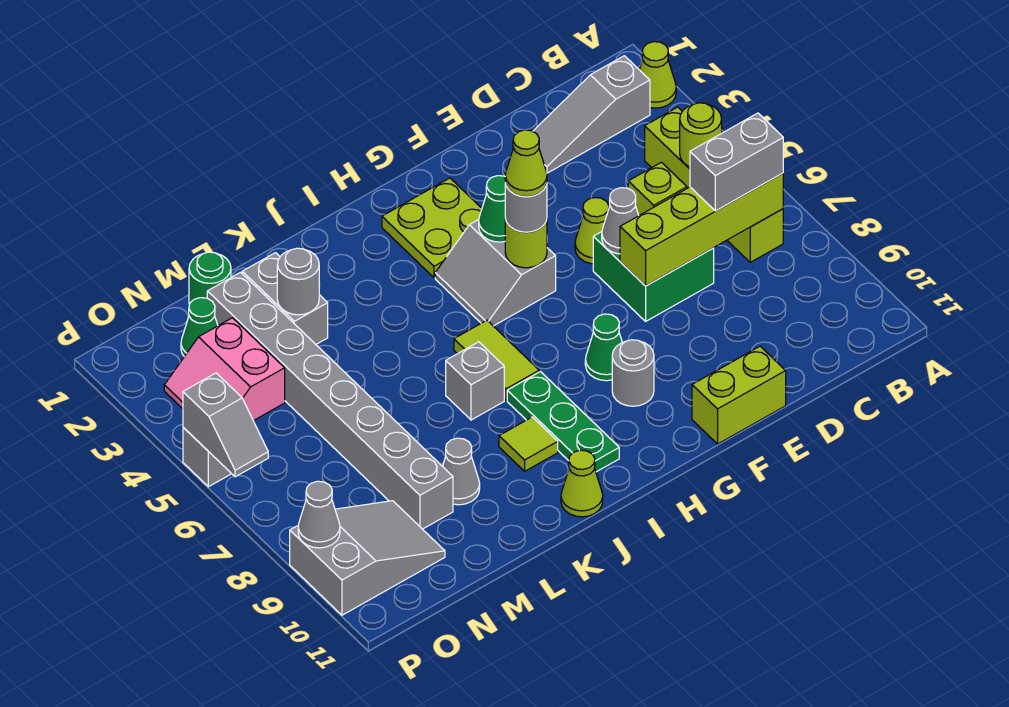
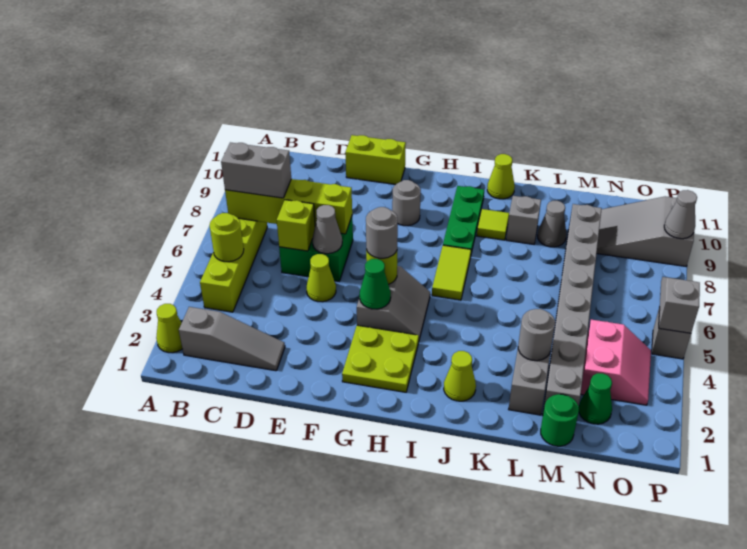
lime 1x1 cone [505,130,547,197] -> lime 1x1 cone moved to [444,351,476,401]
green 1x1 cone [585,314,622,381] -> none
grey 1x1 brick [446,342,504,420] -> grey 1x1 brick moved to [506,196,541,244]

